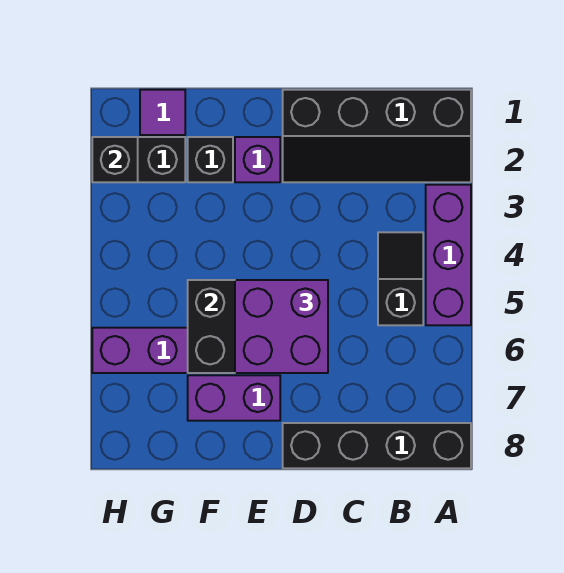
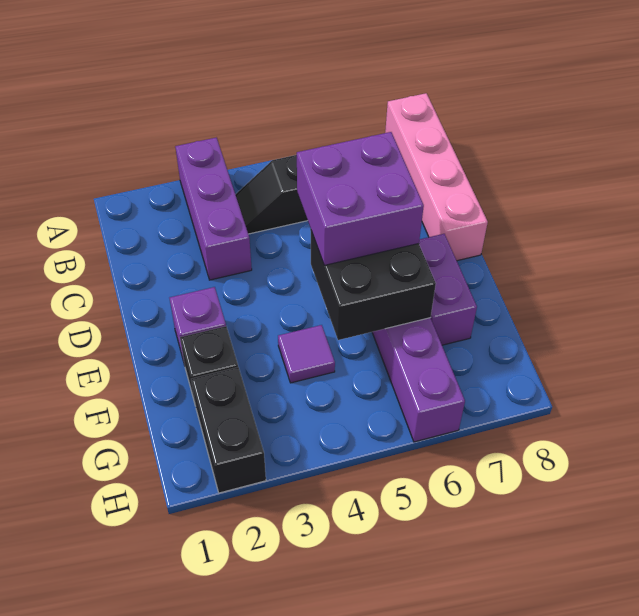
black 2x4 slope [283,90,471,182] -> none
purple 1x3 brick [426,185,471,325] -> purple 1x3 brick turned to [175,138,252,280]
black 1x4 brick [283,423,471,468] -> pink 1x4 brick [385,93,488,261]
purple 1x1 tile [140,90,185,135] -> purple 1x1 tile moved to [278,325,335,383]
black 1x1 brick [92,137,138,182] -> none

